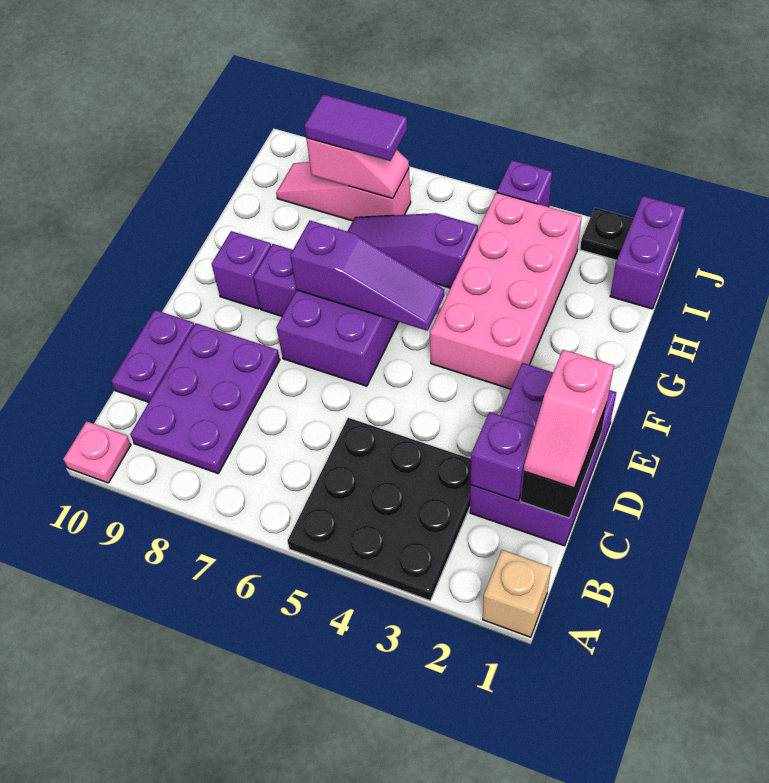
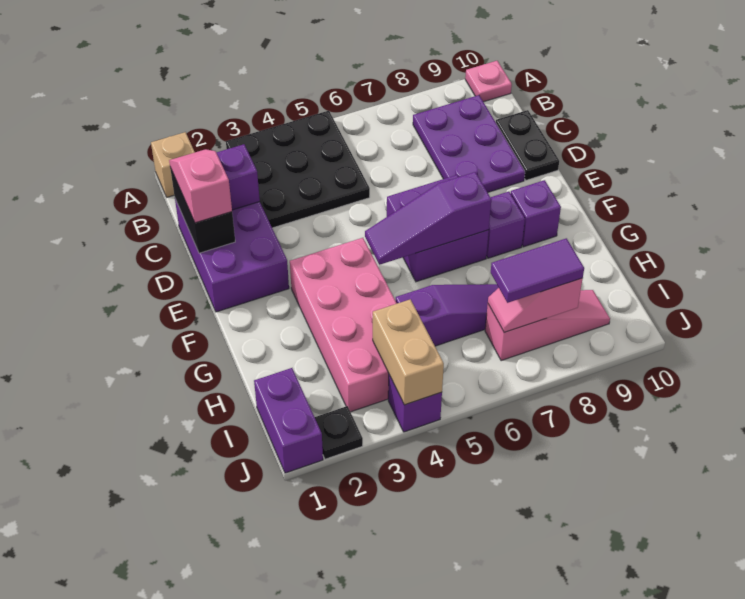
purple 1x2 plate [111,310,194,402] -> black 1x2 plate [496,110,559,180]
none -> tan 1x2 brick [373,299,444,405]

